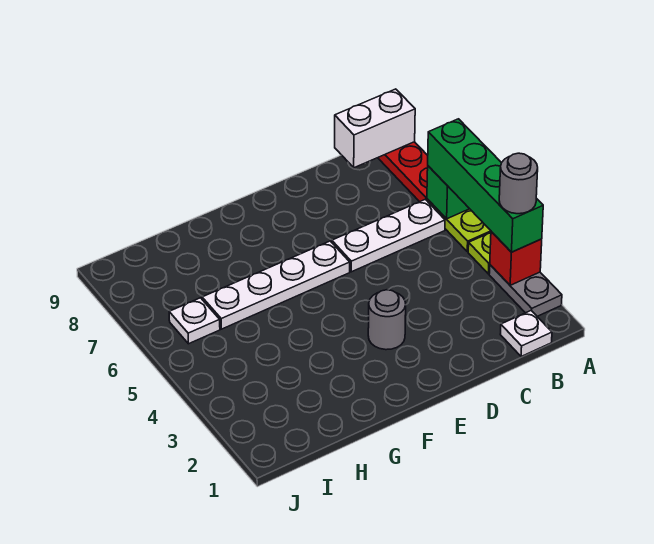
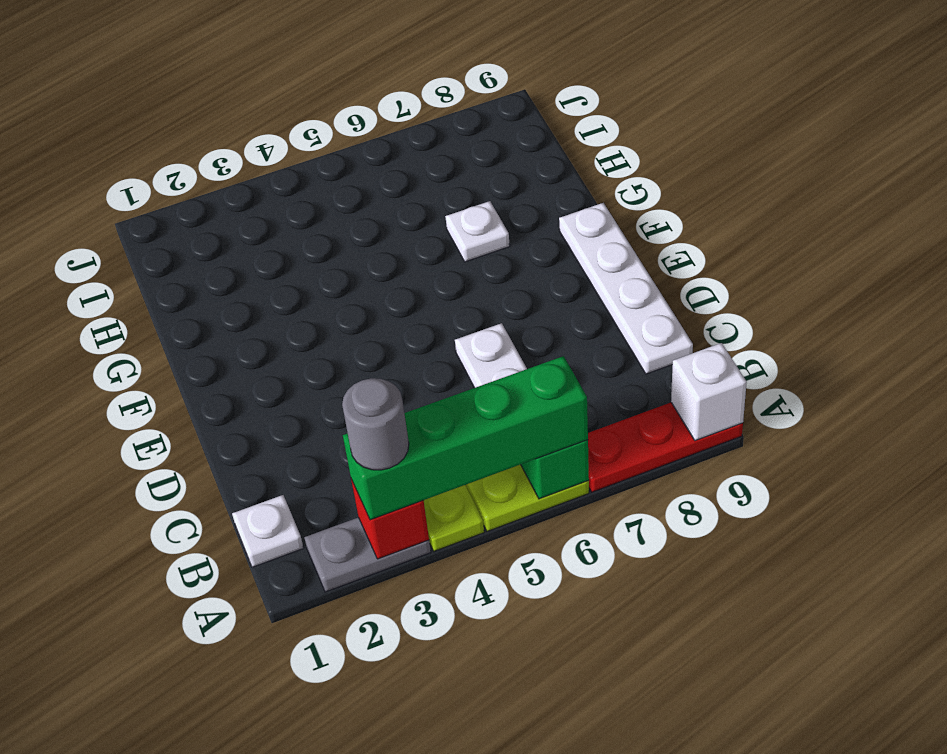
white 1x2 brick [335,89,415,168] -> white 1x1 brick [671,343,747,441]
grey 1x1 round brick [368,290,406,350] -> none
white 1x4 plate [202,241,350,329] -> white 1x4 plate moved to [559,203,693,374]
white 1x1 plate [169,298,220,344] -> white 1x1 plate moved to [445,201,510,262]

